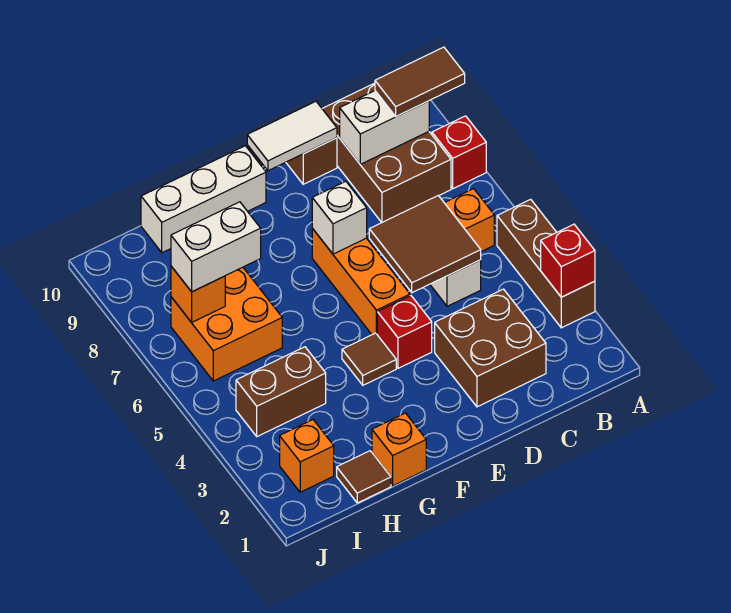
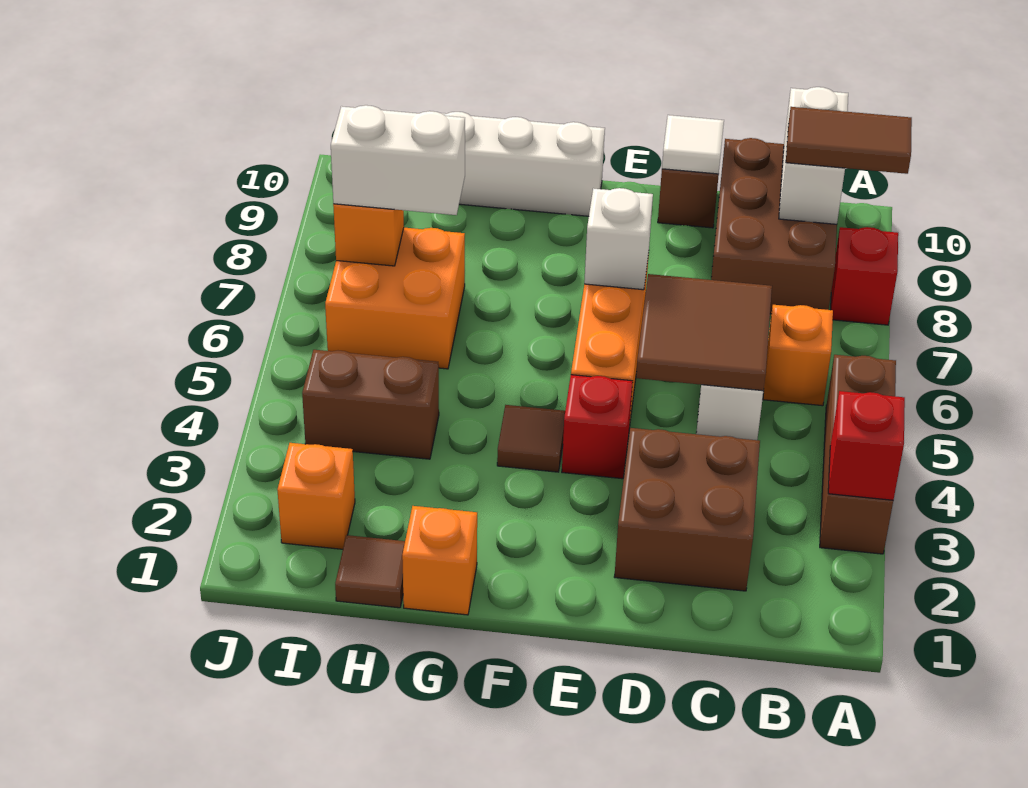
white 1x2 brick [340,91,429,164] -> white 1x2 brick turned to [779,87,848,224]
white 1x2 tile [247,102,337,171] -> white 1x1 tile [662,115,724,174]

